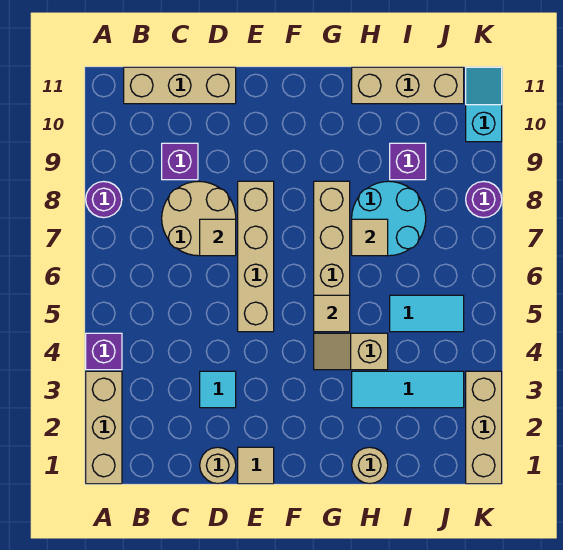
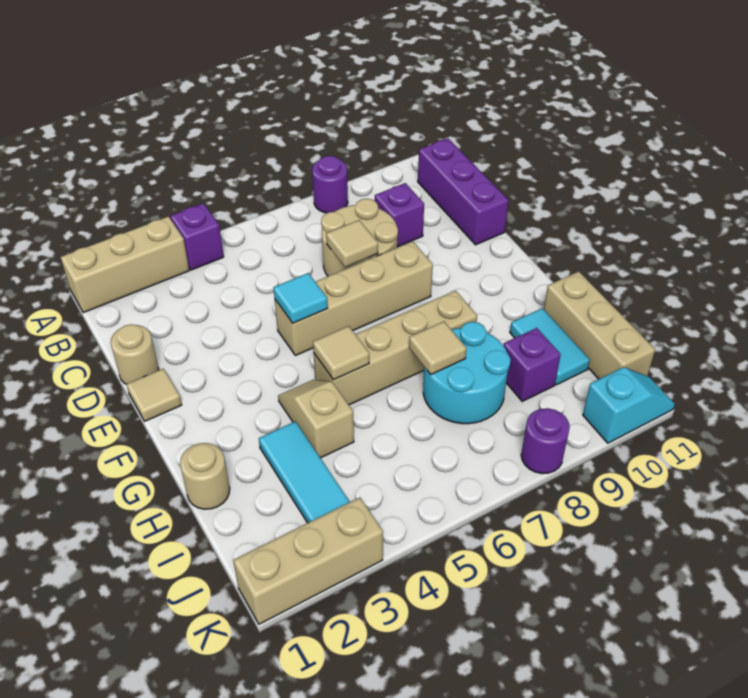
tan 1x3 brick [124,67,236,104] -> purple 1x3 brick [418,138,509,245]
cyan 1x1 tile [200,371,236,408] -> cyan 1x1 tile moved to [274,273,328,323]
cyan 1x2 tile [390,295,464,332] -> cyan 1x2 tile moved to [510,308,590,385]

